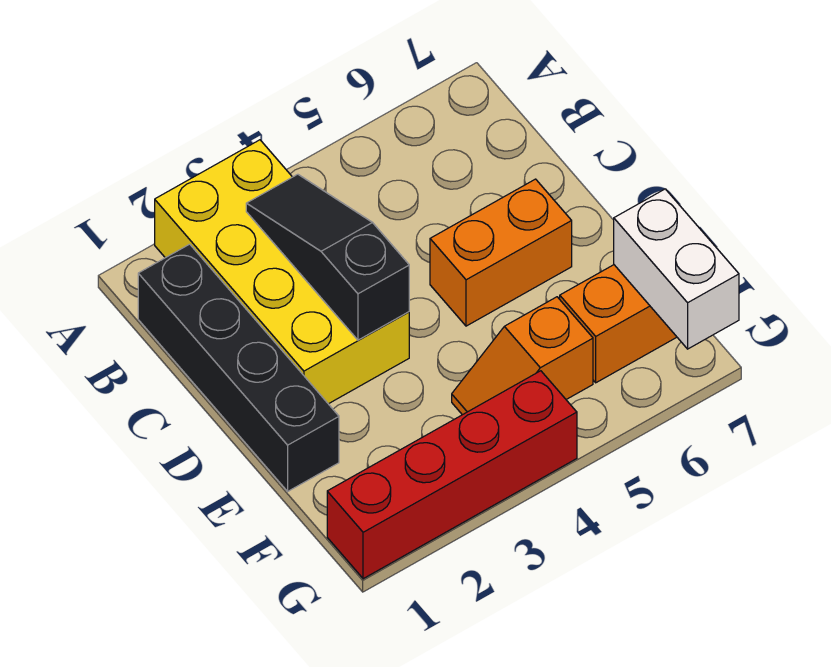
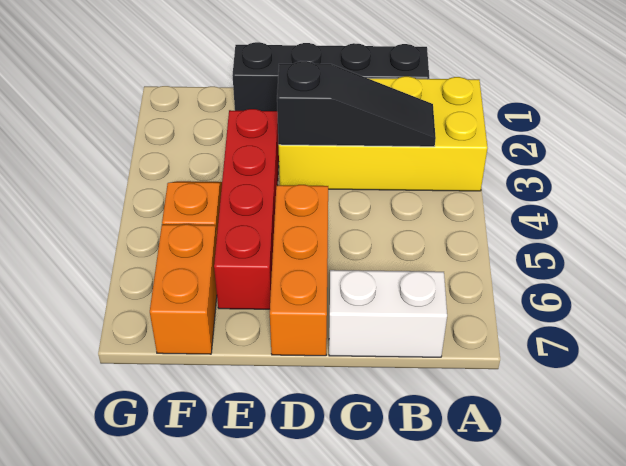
orange 1x2 brick [430,179,572,326] -> orange 1x3 brick [270,185,328,356]
white 1x2 brick [614,189,739,349] -> white 1x2 brick moved to [329,270,447,357]
red 1x4 brick [327,371,577,579] -> red 1x4 brick moved to [214,109,279,309]

